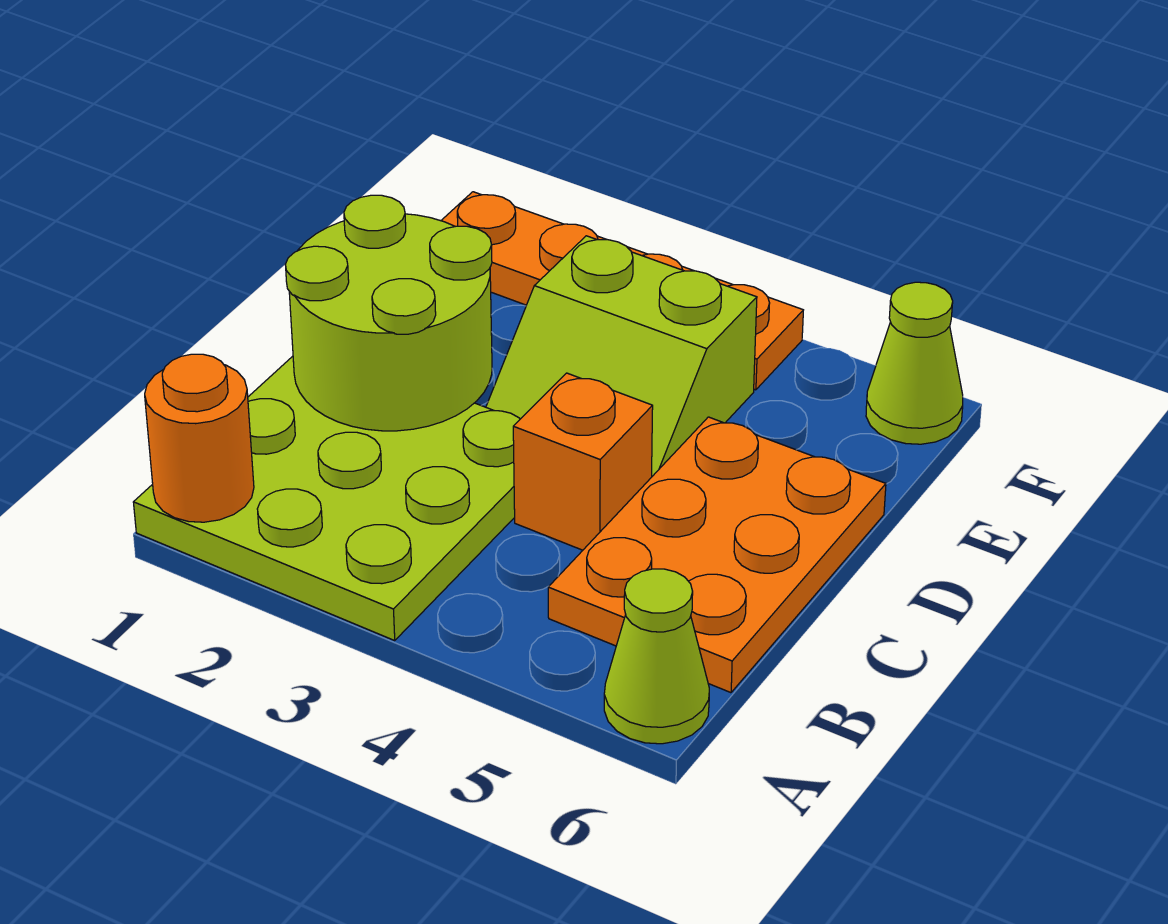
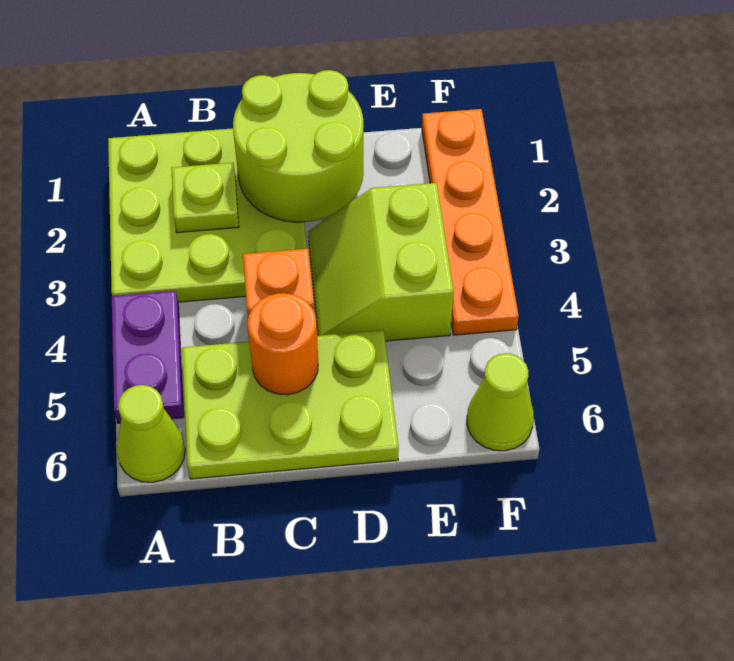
orange 1x1 round brick [145,354,254,522] -> orange 1x1 round brick moved to [248,293,318,395]
none -> purple 1x2 plate [112,291,184,423]
none -> lime 1x1 plate [171,163,239,233]
orange 2x3 plate [548,417,886,693] -> lime 2x3 plate [182,330,399,479]

